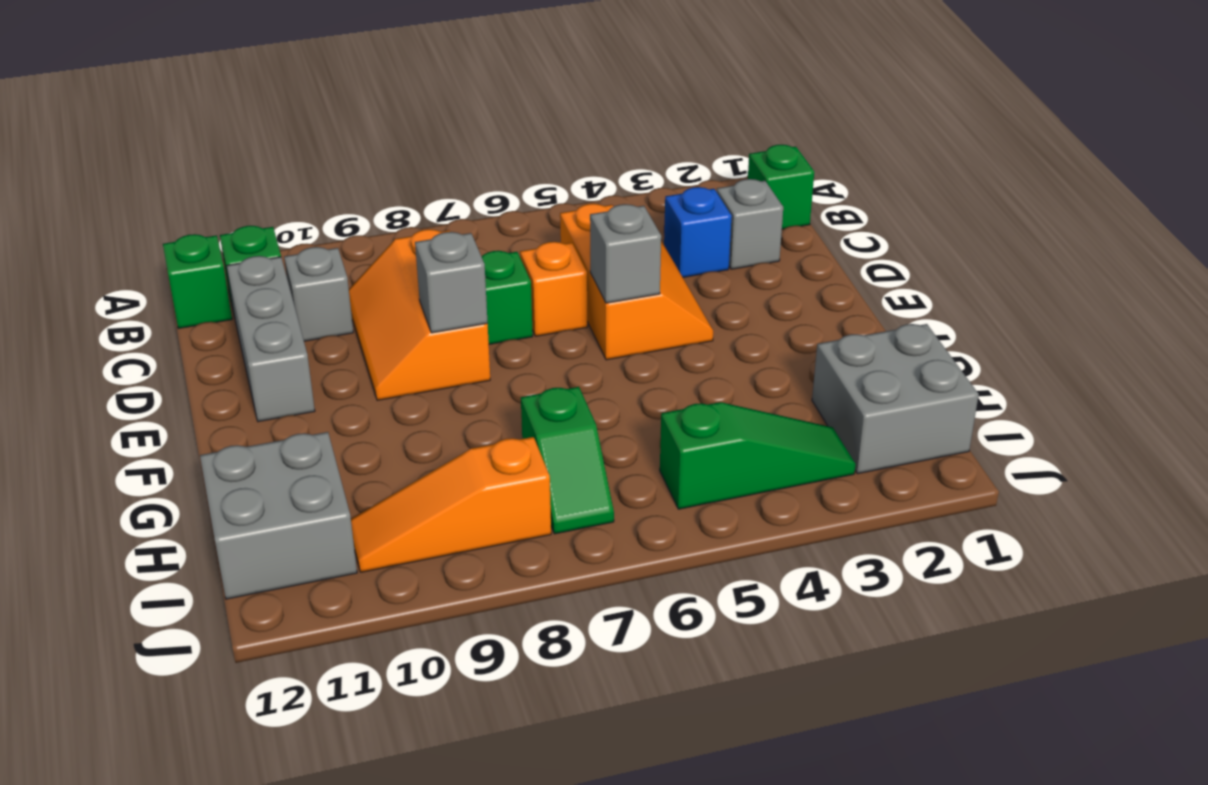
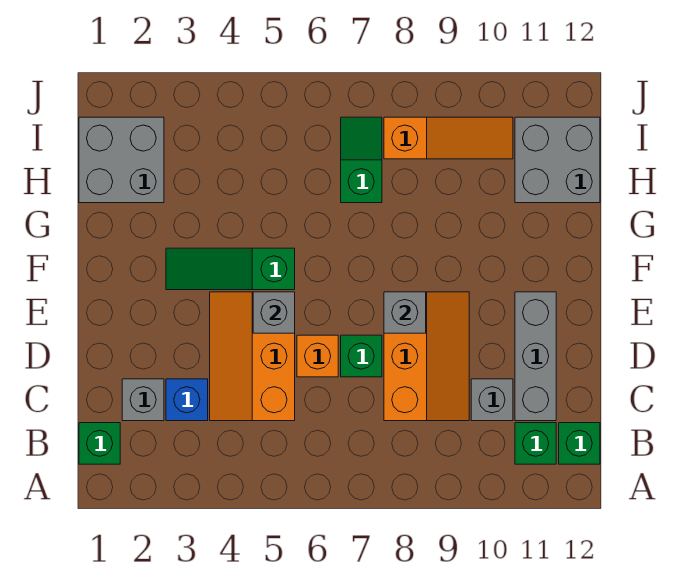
green 1x3 slope [660,402,856,509] -> green 1x3 slope moved to [166,248,295,290]

